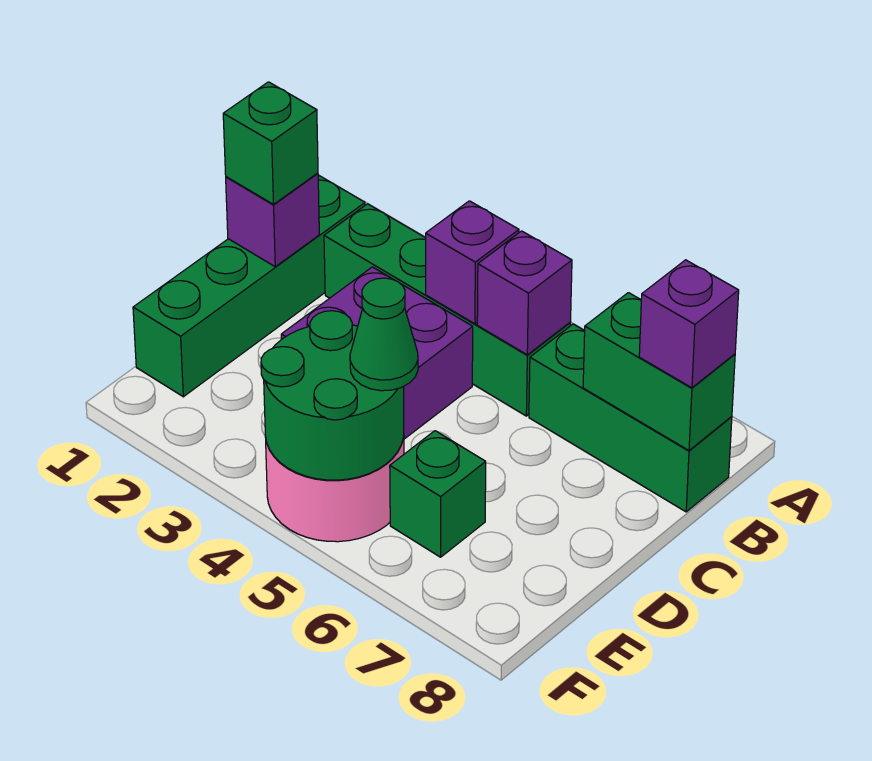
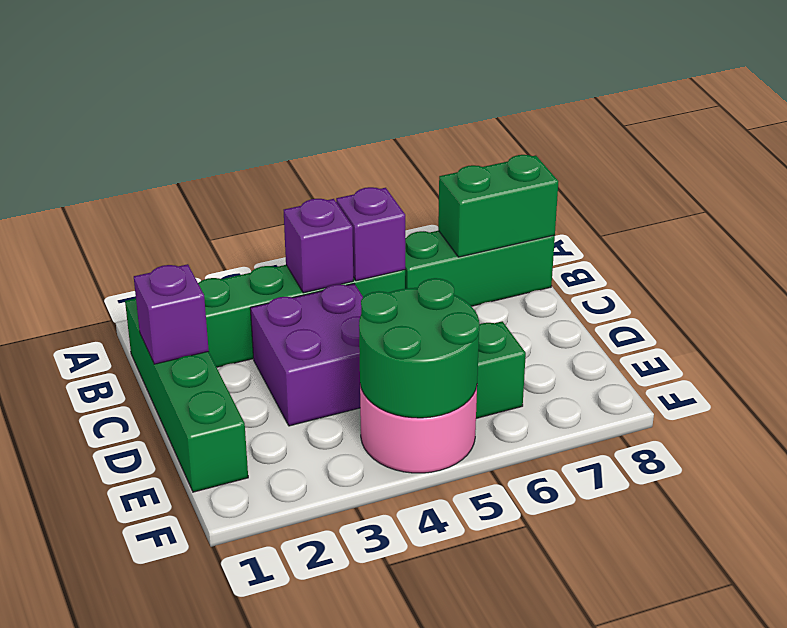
purple 1x1 brick [639,260,739,388] -> none
green 1x1 brick [223,82,318,204] -> none
green 1x1 cone [350,278,418,391] -> none

